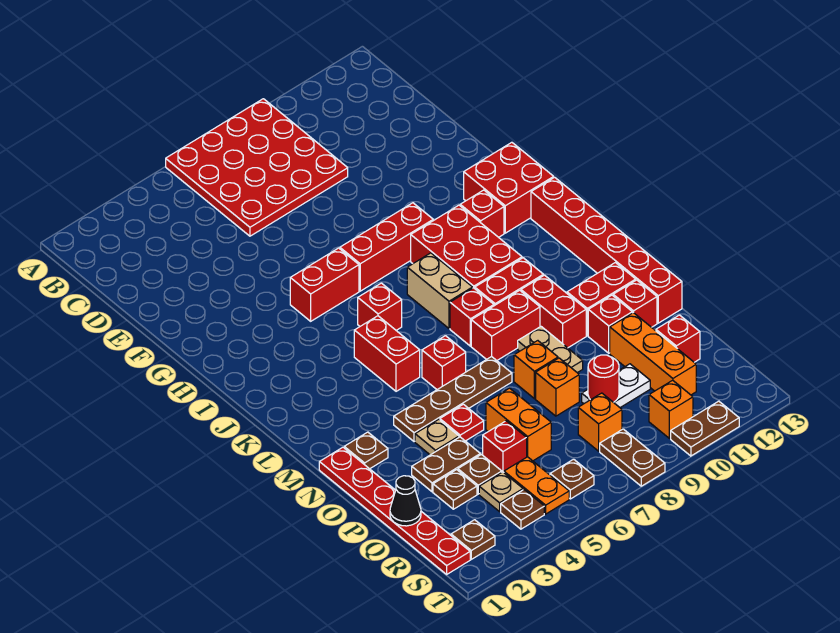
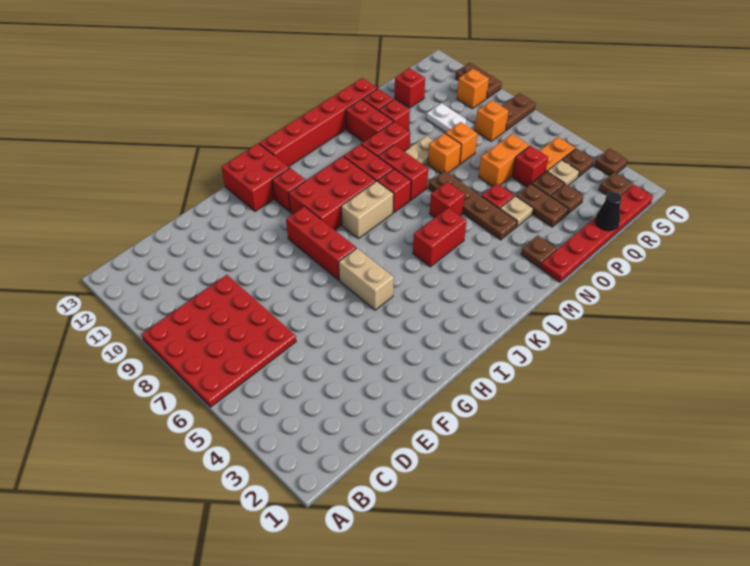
red 1x2 brick [290,248,359,321] -> tan 1x2 brick [339,248,394,310]
red 1x1 brick [358,283,402,330] -> none
orange 1x3 brick [610,313,696,395] -> none
red 1x1 round brick [588,355,619,402] -> none
brown 1x1 plate [550,459,594,499] -> brown 1x1 plate moved to [594,149,628,176]

